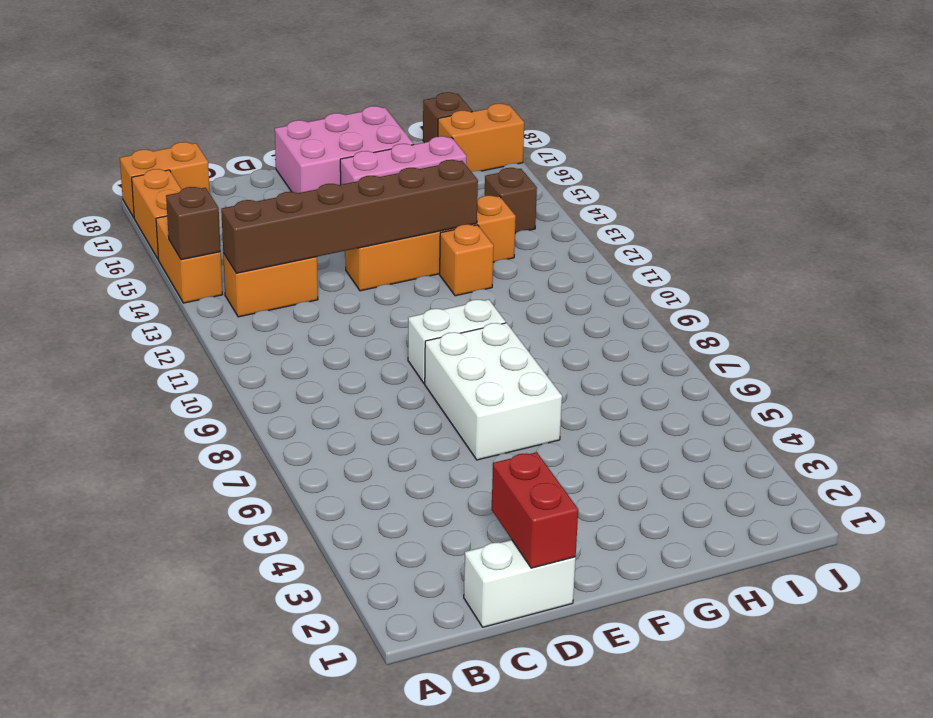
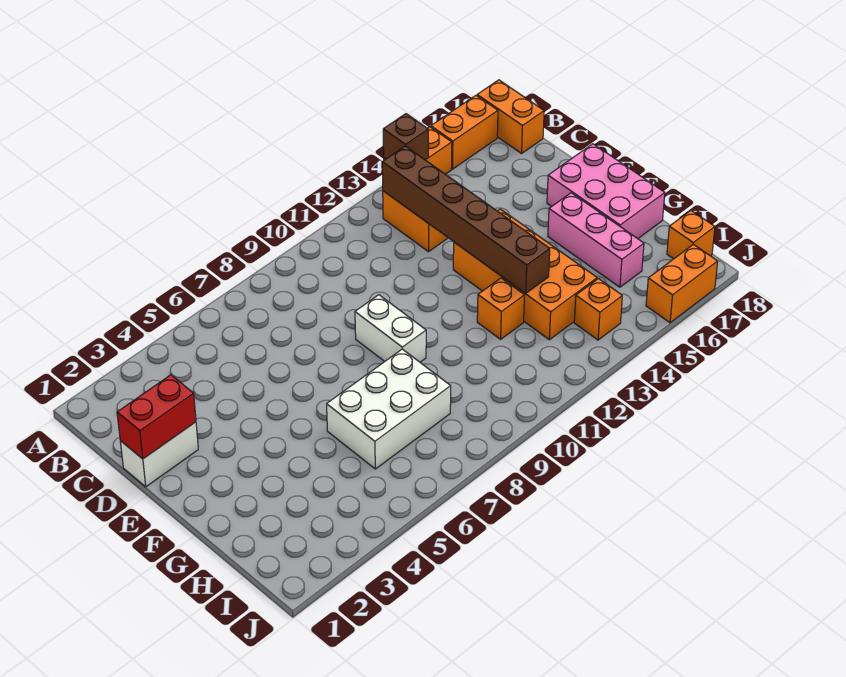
white 1x2 brick [464,540,576,627] -> white 1x2 brick turned to [120,422,198,487]
white 2x3 brick [425,323,562,460] -> white 2x3 brick moved to [327,349,451,469]
orange 1x4 brick [345,196,516,291] -> orange 2x4 brick [453,209,597,340]
brown 1x1 brick [485,168,537,233] -> orange 1x1 brick [574,279,622,340]
orange 1x2 brick [438,104,524,172] -> orange 1x2 brick turned to [646,244,718,323]
brown 1x1 brick [423,92,472,143] -> orange 1x1 brick [667,211,715,259]

